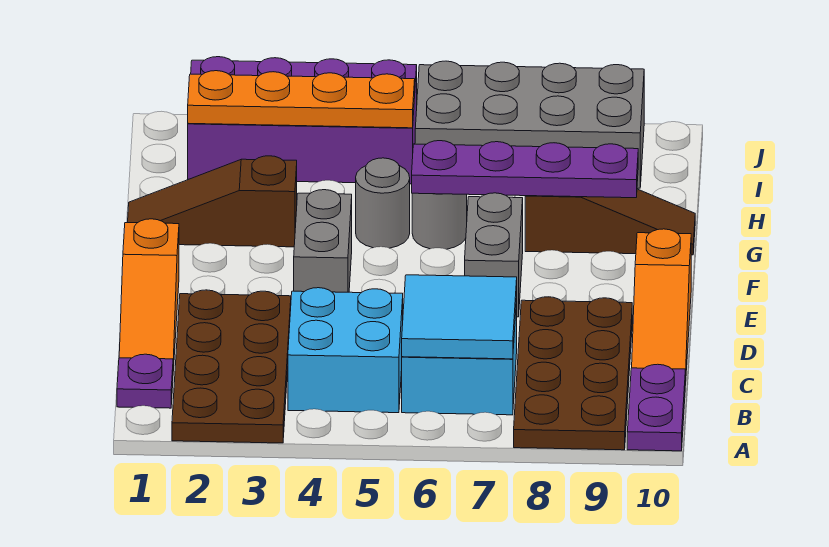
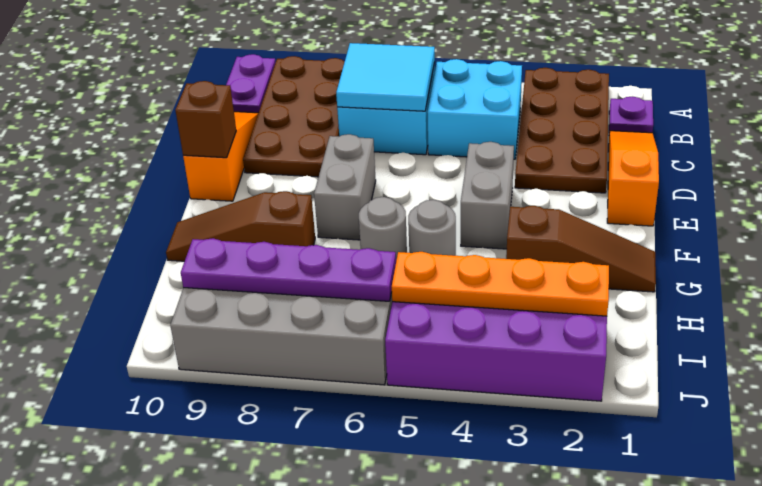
none -> brown 1x1 brick [175,81,237,158]
purple 1x4 plate [412,141,638,198] -> purple 1x4 plate moved to [181,238,396,301]

